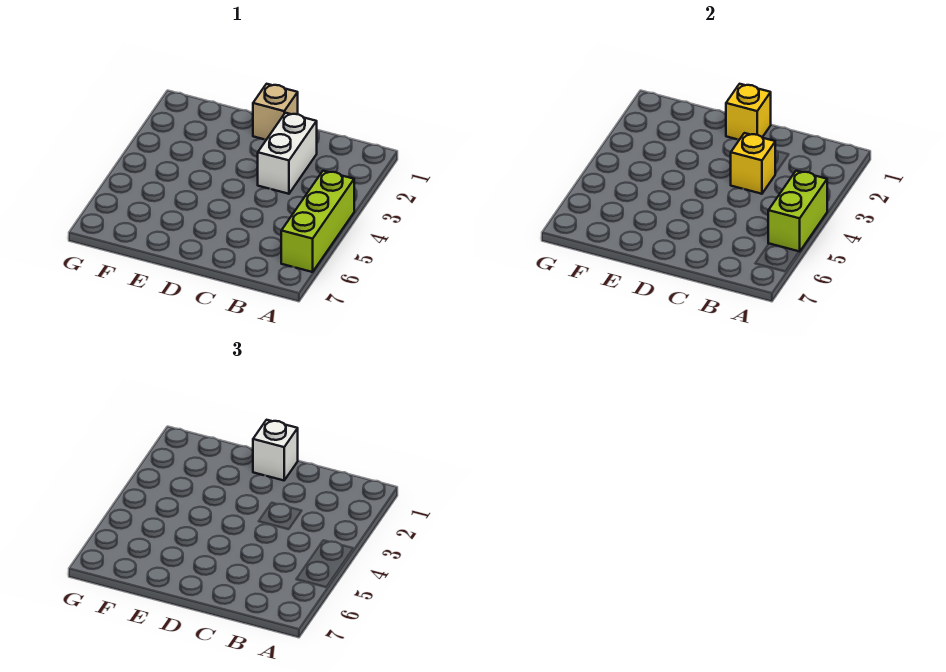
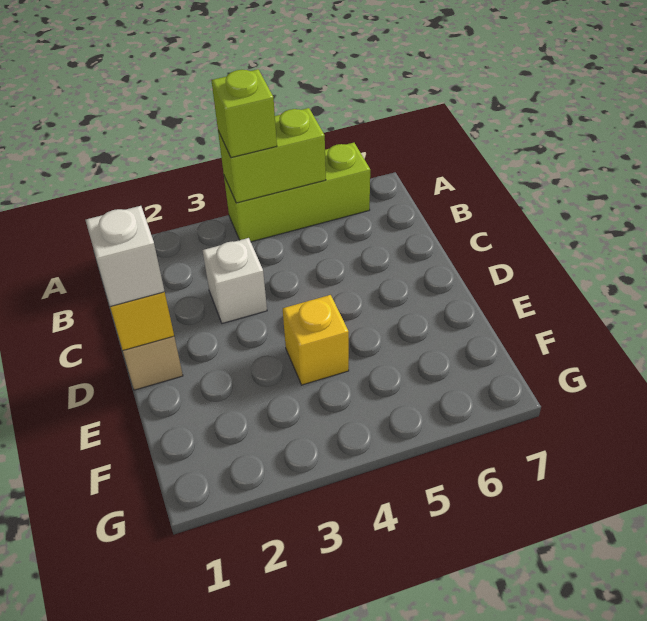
none -> lime 1x1 brick [211,69,277,158]
white 1x2 brick [258,113,317,194] -> white 1x1 brick [203,238,267,323]
yellow 1x1 brick [731,133,775,194] -> yellow 1x1 brick moved to [283,295,349,385]

